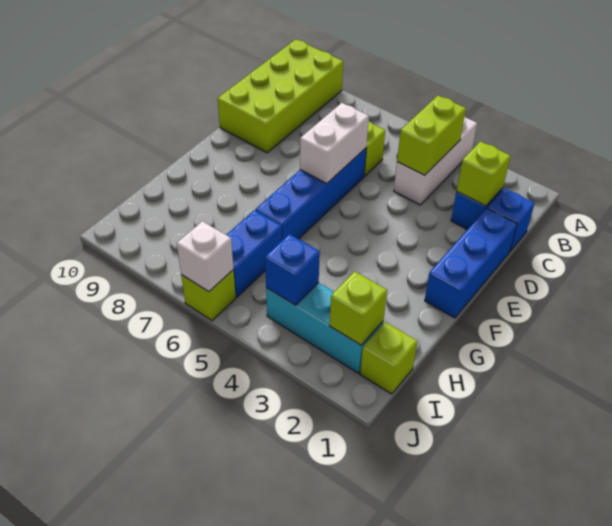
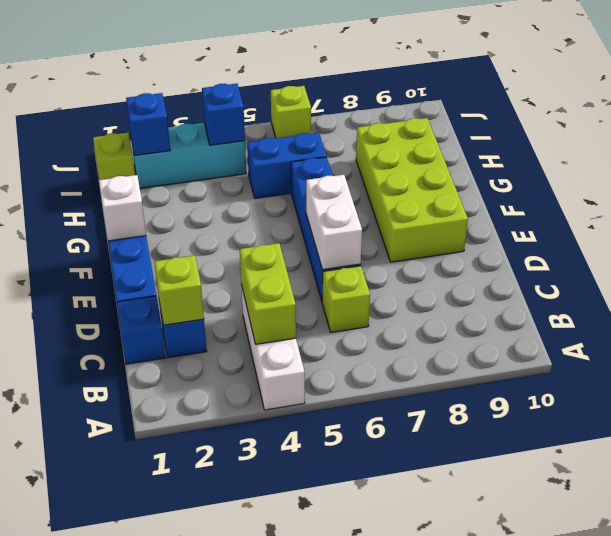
lime 2x4 brick [218,39,343,153] -> lime 2x4 brick moved to [356,118,468,262]
blue 1x2 brick [227,210,282,297] -> blue 1x2 brick turned to [247,132,326,198]
lime 1x1 brick [330,271,387,345] -> blue 1x1 brick [126,93,170,156]
white 1x1 brick [177,221,233,292] -> white 1x1 brick moved to [99,175,146,241]

